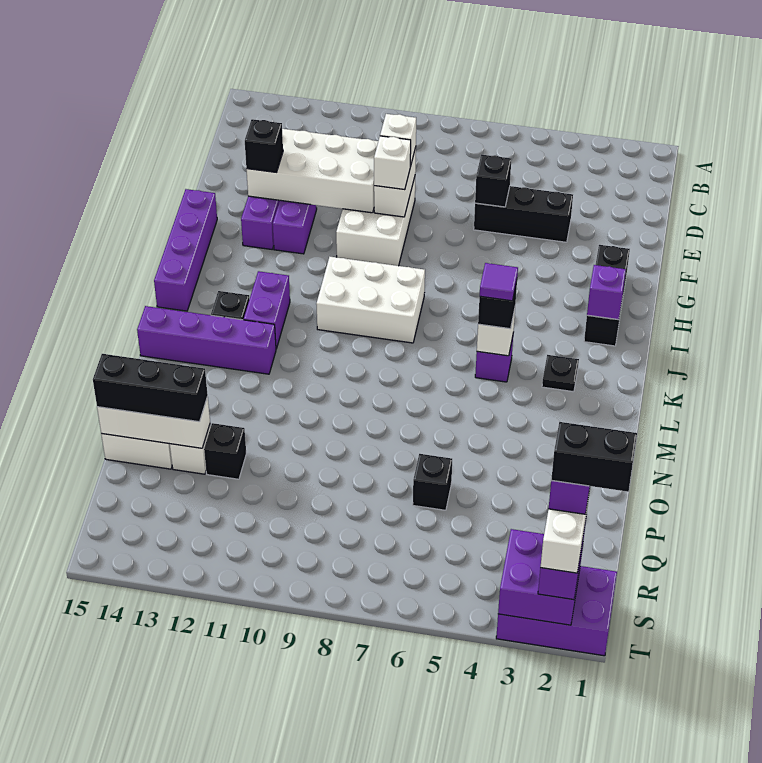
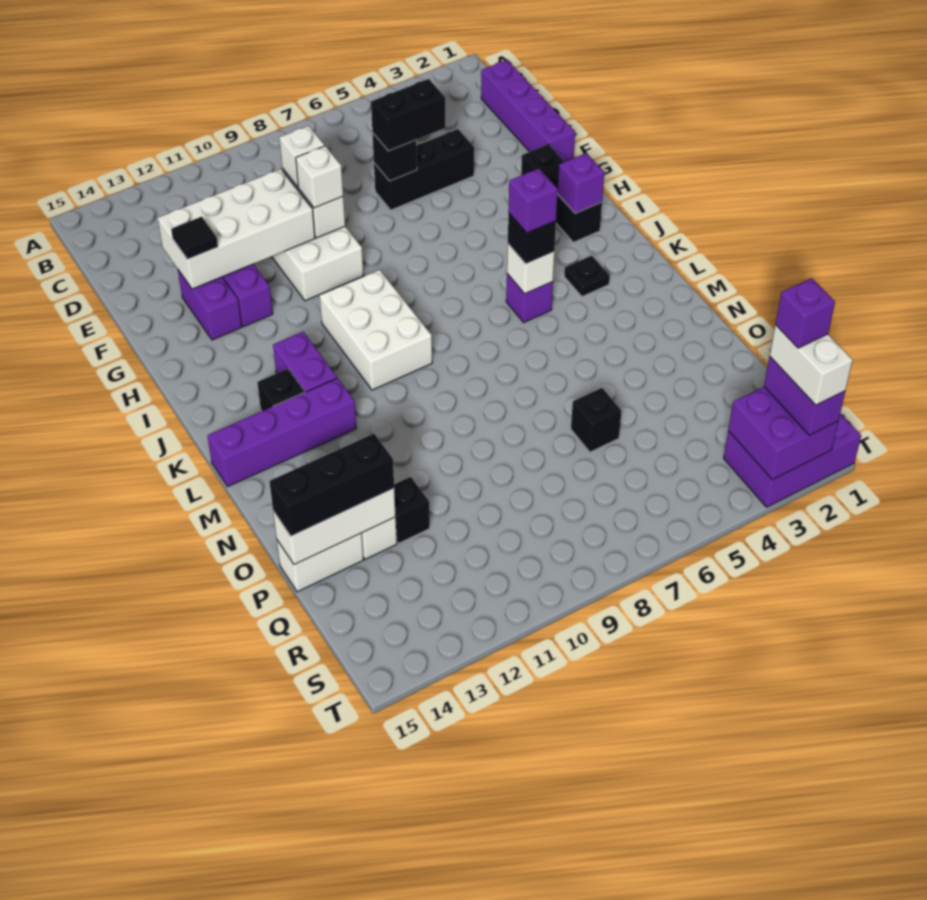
black 1x1 brick [245,119,283,172] -> black 1x1 tile [171,217,218,259]
purple 1x4 brick [154,189,217,311] -> purple 1x4 brick moved to [481,60,575,162]
white 2x3 brick [316,257,425,343] -> white 2x3 brick turned to [320,270,432,390]
purple 1x1 tile [480,263,518,301] -> purple 1x1 brick [508,168,558,233]
black 1x2 brick [551,422,637,492] -> black 1x2 brick moved to [371,79,446,151]

